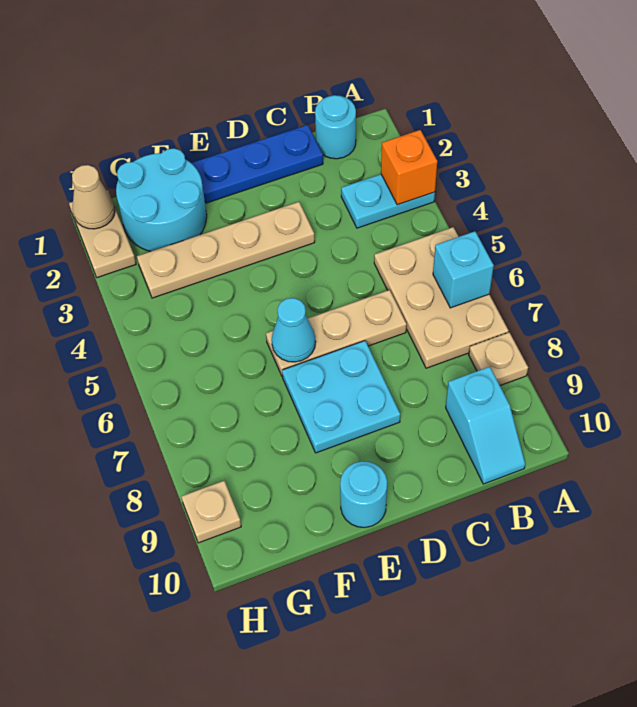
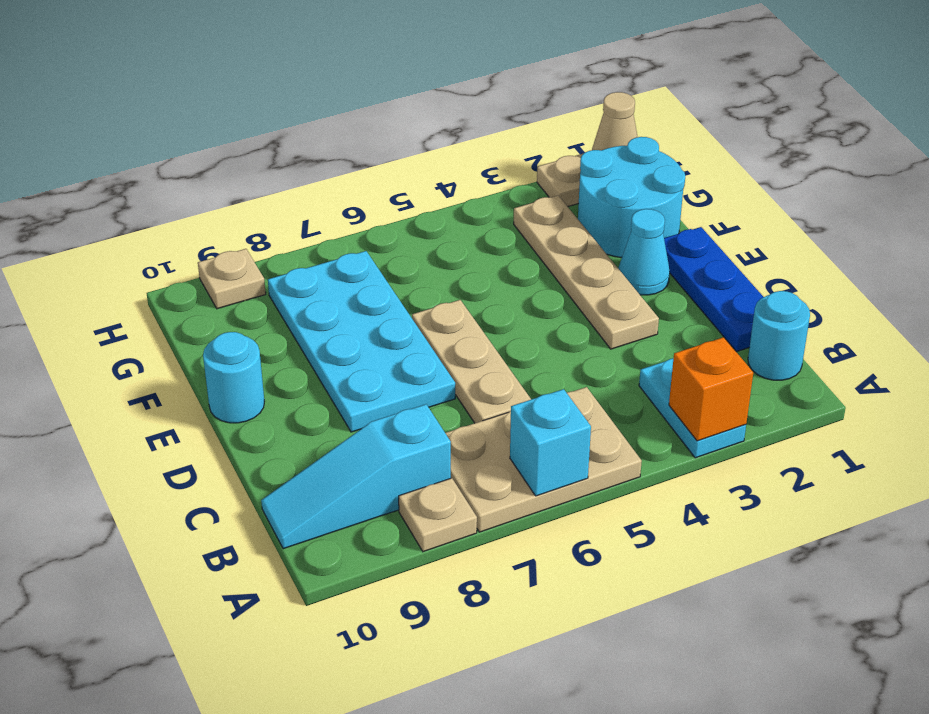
cyan 1x2 slope [446,367,525,484] -> cyan 1x3 slope [261,404,451,549]
cyan 2x2 plate [282,341,400,453] -> cyan 2x4 plate [268,251,455,432]
cyan 1x1 cone [272,298,316,362] -> cyan 1x1 cone moved to [618,209,670,295]

